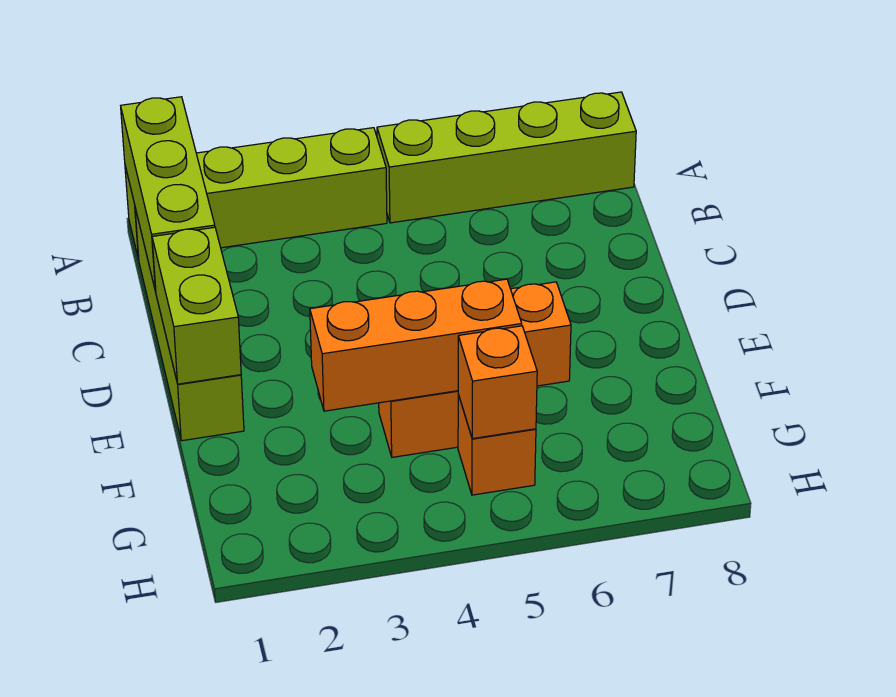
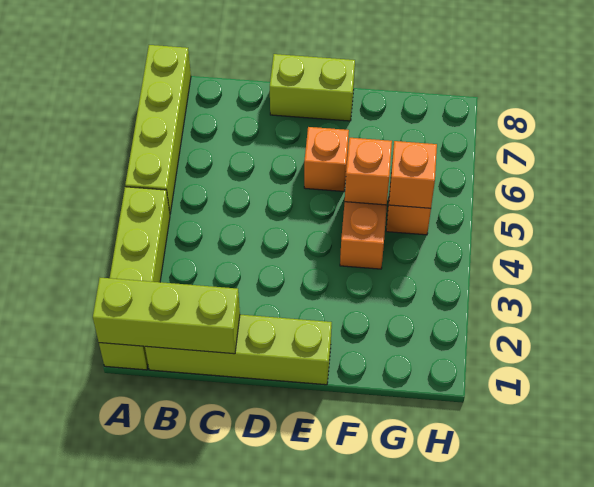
lime 1x2 brick [152,227,241,384] -> lime 1x2 brick moved to [270,54,355,121]
orange 1x3 brick [310,279,522,411] -> orange 1x1 brick [345,138,392,205]

